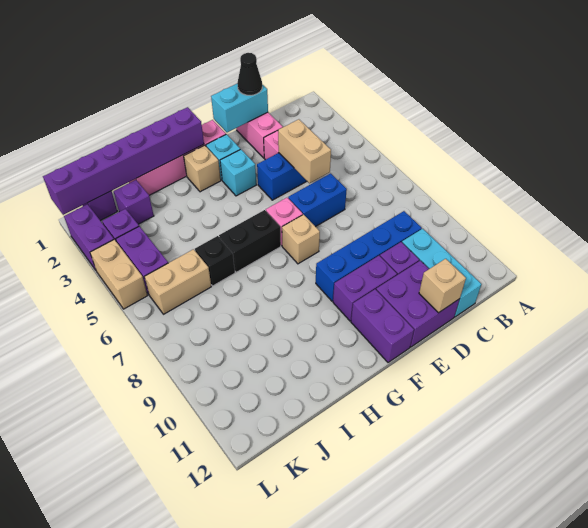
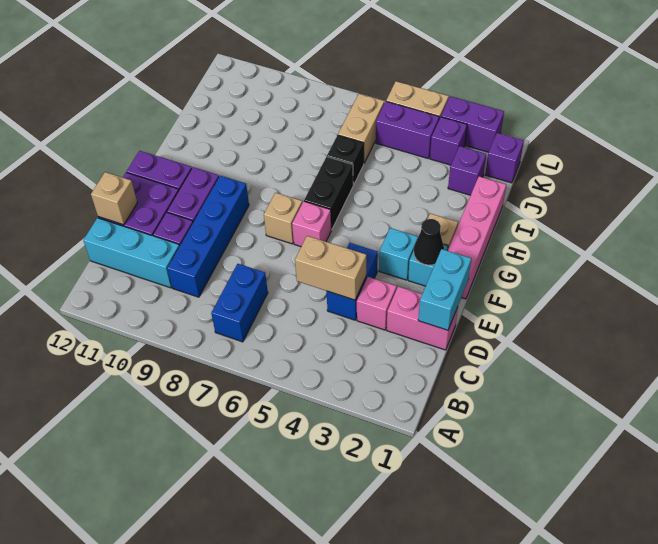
black 1x1 cone [237,53,262,95] -> black 1x1 cone moved to [414,219,444,265]
blue 1x2 brick [288,173,347,227] -> blue 1x2 brick moved to [211,264,268,342]
purple 1x6 brick [43,107,204,215] -> none

